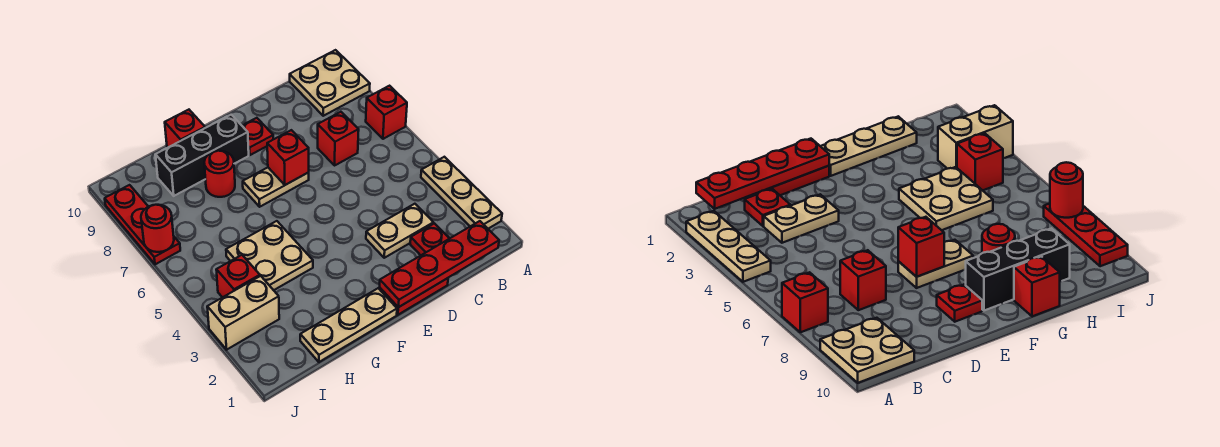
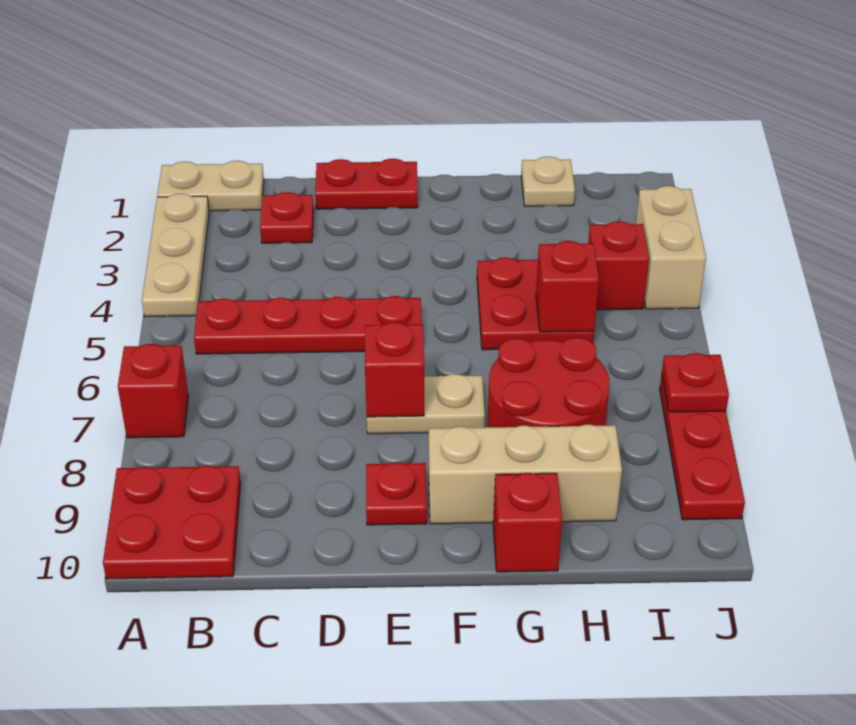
tan 2x2 plate [290,50,370,116] -> red 2x2 plate [103,466,241,579]
red 1x4 plate [380,221,499,307] -> red 1x4 plate moved to [194,296,422,354]
tan 1x2 plate [366,204,433,258] -> tan 1x2 plate moved to [157,161,264,211]
red 1x1 brick [318,112,359,165] -> red 1x1 brick moved to [536,241,599,332]
tan 1x3 plate [300,288,397,362] -> tan 1x1 plate [521,157,575,206]
black 1x3 brick [155,115,249,196] -> tan 1x3 brick [429,425,622,524]
tan 2x2 plate [226,221,313,290] -> red 2x2 plate [477,258,594,350]
red 1x1 round brick [204,151,235,197] -> red 2x2 round brick [487,338,609,427]
tan 1x2 brick [207,276,279,350] -> tan 1x2 brick turned to [636,186,706,309]
red 1x1 round brick [141,205,174,252] -> red 1x1 plate [662,353,729,412]

